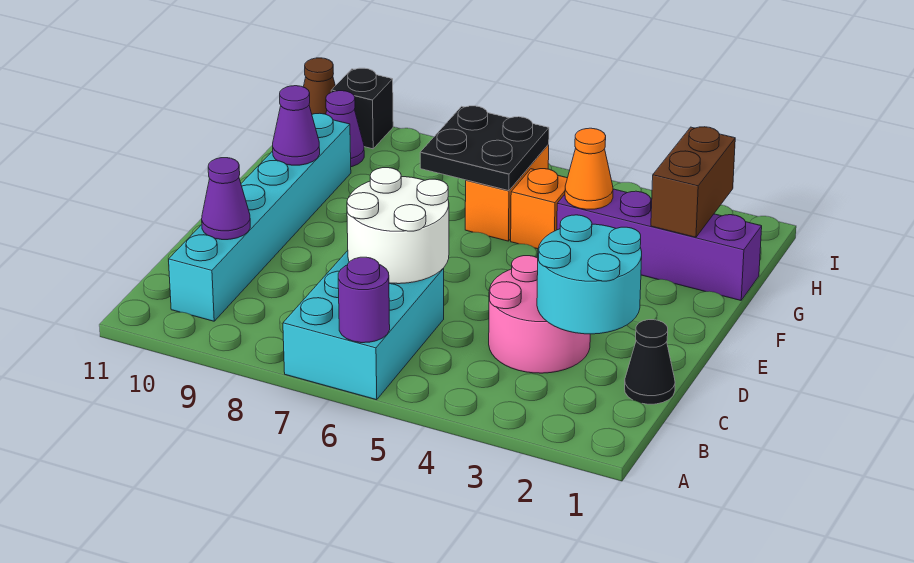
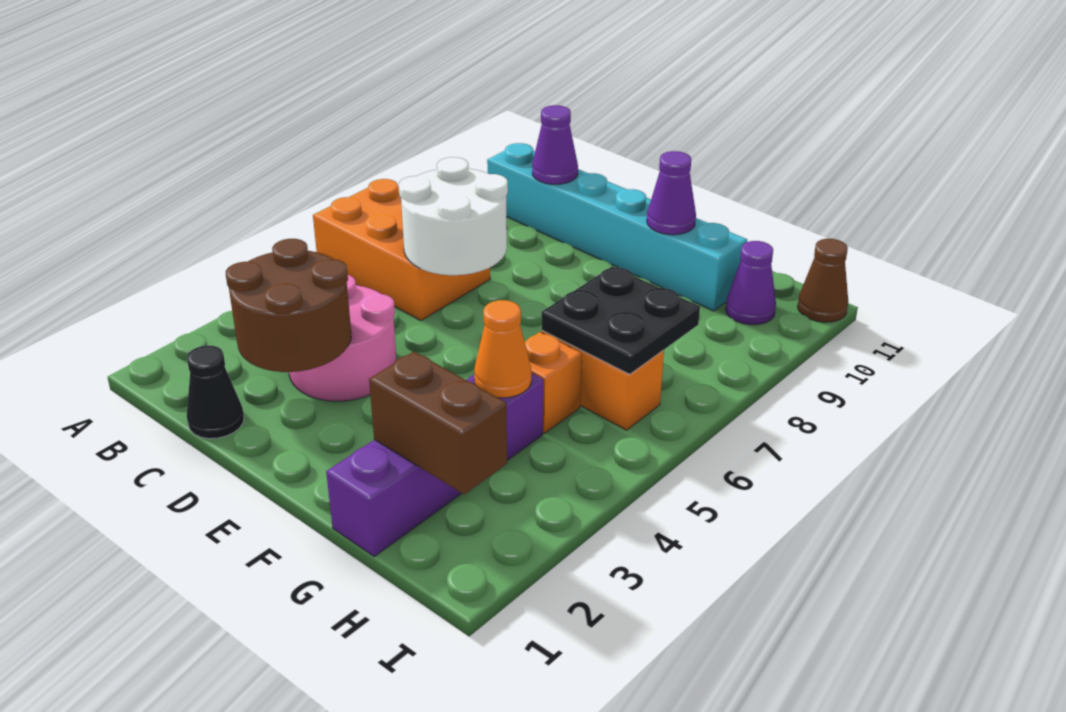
cyan 2x3 brick [283,251,444,400] -> orange 2x3 brick [313,179,490,320]
purple 1x1 round brick [338,257,390,343] -> none
cyan 2x2 round brick [537,215,642,334] -> brown 2x2 round brick [226,239,351,372]
black 1x1 brick [331,68,393,149] -> none

